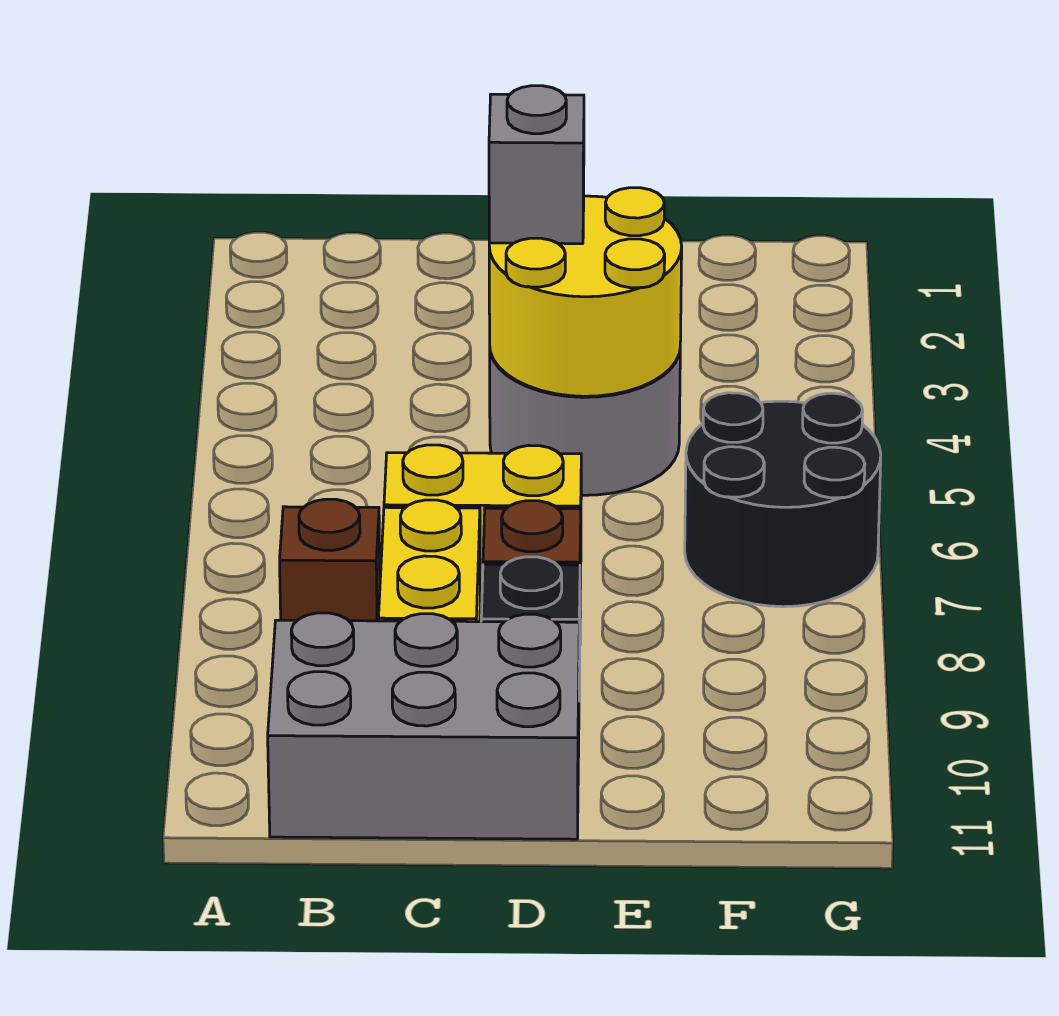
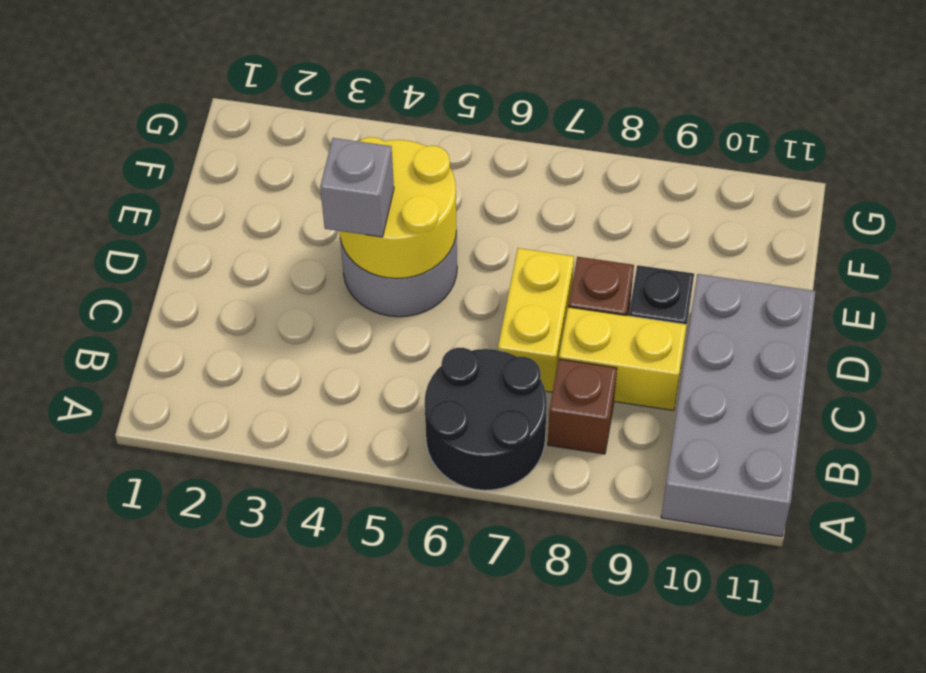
grey 2x3 brick [268,613,579,839] -> grey 2x4 brick [661,274,816,537]
black 2x2 round brick [685,393,881,607] -> black 2x2 round brick moved to [425,348,547,490]

